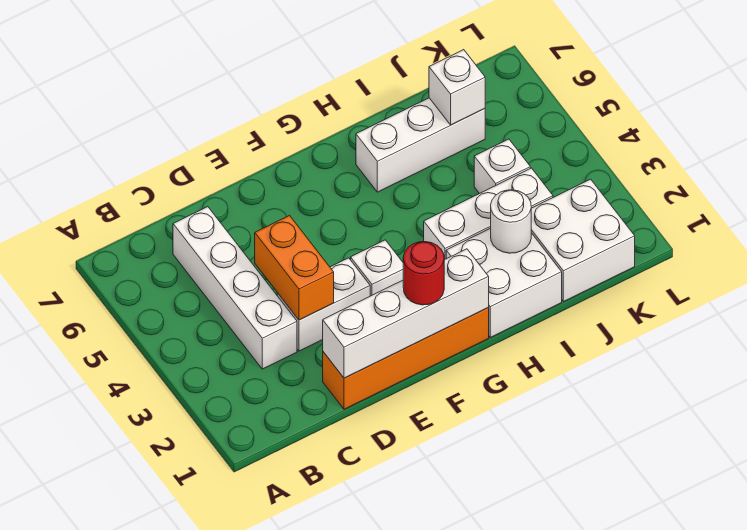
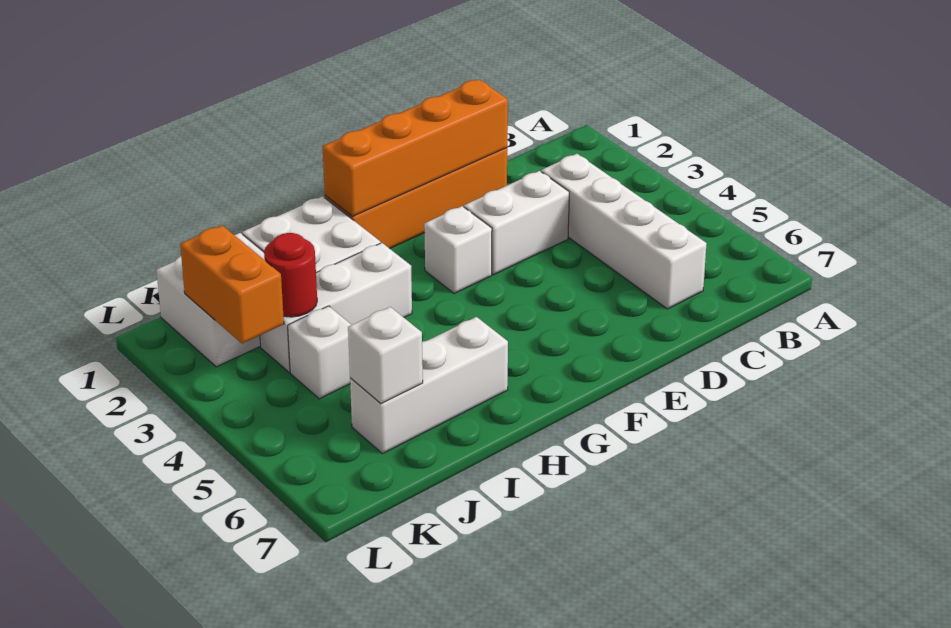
white 1x4 brick [323,249,489,378] -> orange 1x4 brick [323,79,508,216]
orange 1x2 brick [255,216,334,320] -> orange 1x2 brick moved to [180,225,284,344]
red 1x1 round brick [403,242,444,305] -> red 1x1 round brick moved to [264,233,317,317]
white 1x1 round brick [491,190,531,253] -> none

